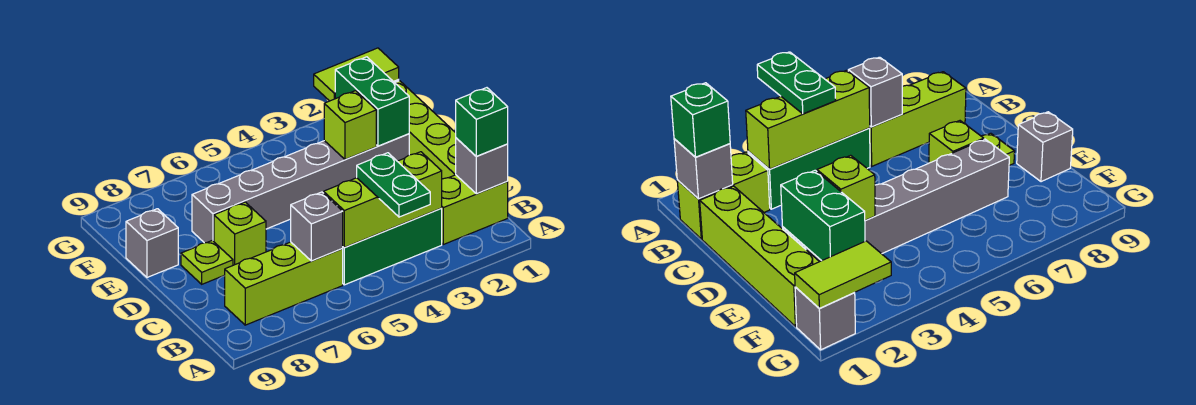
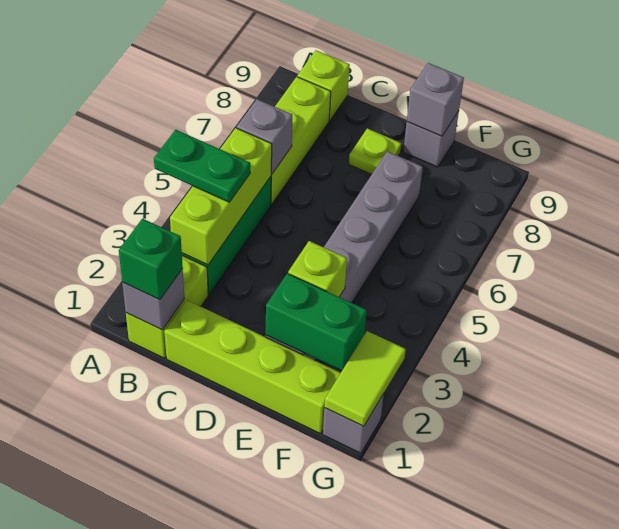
lime 1x1 brick [214,202,266,265] -> lime 1x1 brick moved to [297,50,350,121]
none -> grey 1x1 brick [407,63,464,136]

